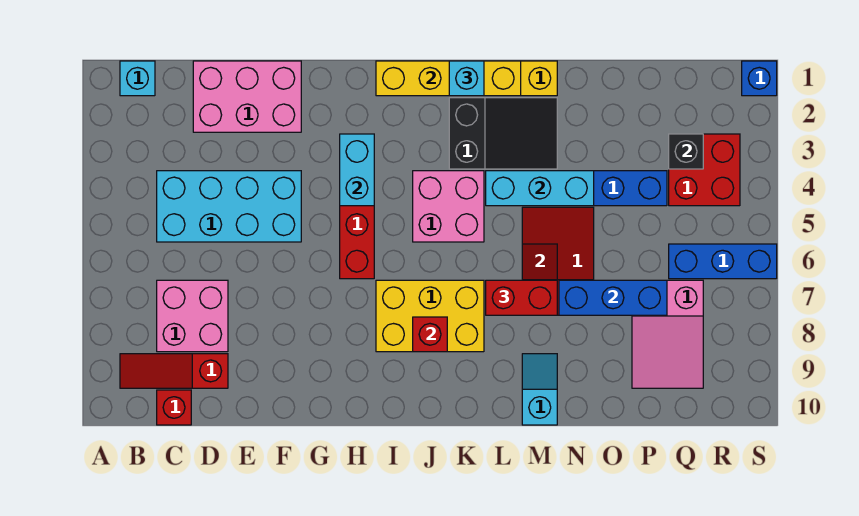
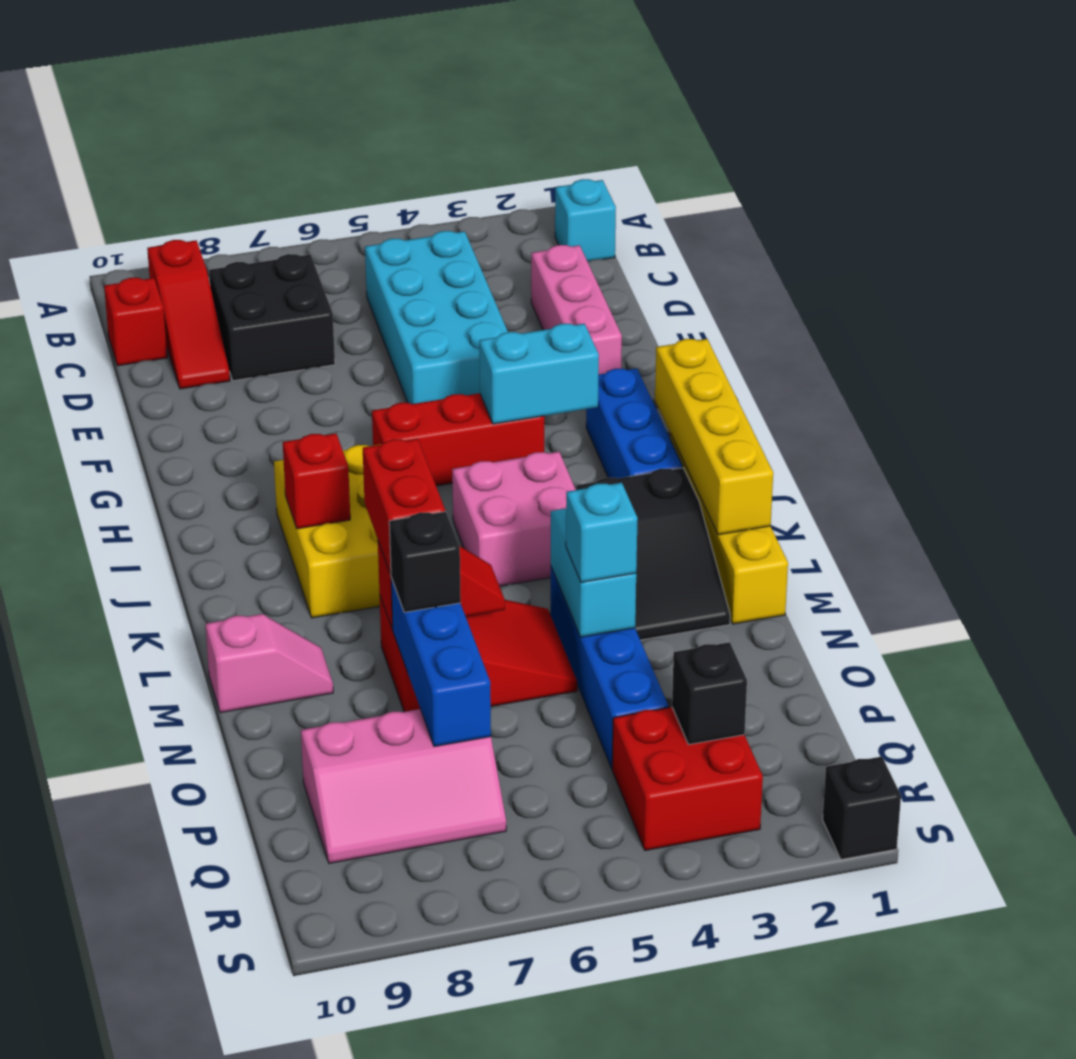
red 1x3 slope [120,354,228,388] -> red 1x3 slope turned to [147,240,230,389]
pink 2x2 brick [157,280,228,352] -> black 2x2 brick [209,254,335,381]
pink 2x3 brick [193,61,301,132] -> pink 1x3 brick [531,245,622,374]
cyan 1x1 brick [449,61,484,96] -> cyan 1x1 brick moved to [566,483,638,582]
cyan 1x3 brick [486,171,594,206] -> cyan 1x2 brick [551,509,636,637]
cyan 1x2 slope [522,354,557,425] -> pink 1x2 slope [205,614,333,713]
none -> black 1x1 brick [389,511,461,612]
pink 2x3 slope [632,280,703,388] -> pink 2x3 slope turned to [301,709,506,863]
blue 1x3 brick [669,244,777,279] -> blue 1x3 brick moved to [586,368,683,479]
blue 1x1 brick [742,61,777,96] -> black 1x1 brick [823,757,901,860]

